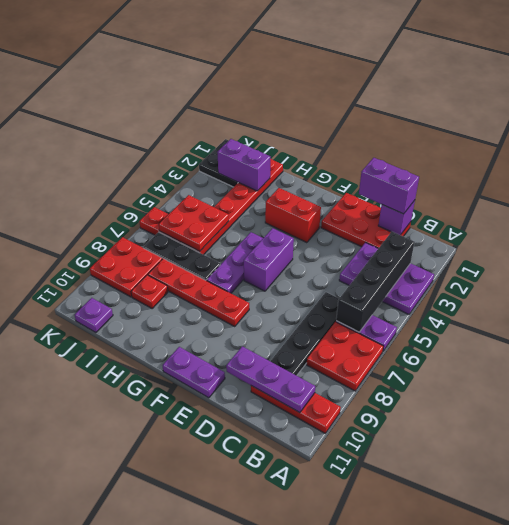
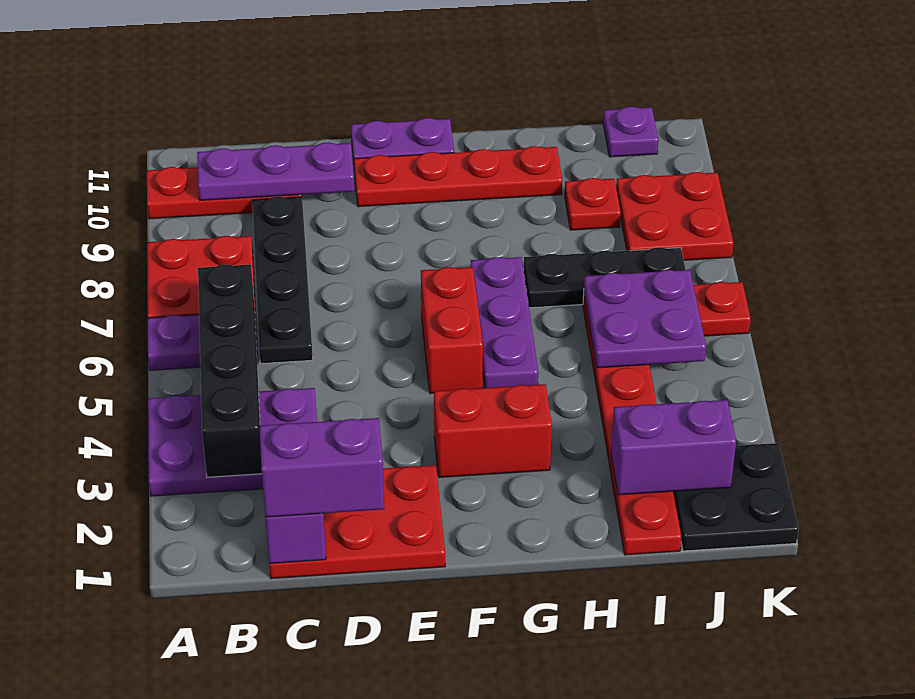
purple 1x2 brick [244,228,294,291] -> red 1x2 brick [421,267,483,394]
red 1x4 plate [148,258,249,326] -> red 1x4 plate moved to [354,146,562,207]
red 2x2 plate [159,195,229,251] -> purple 2x2 plate [584,270,706,368]

